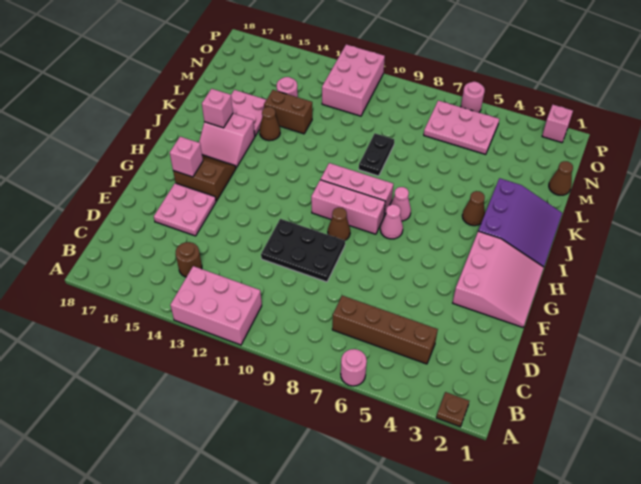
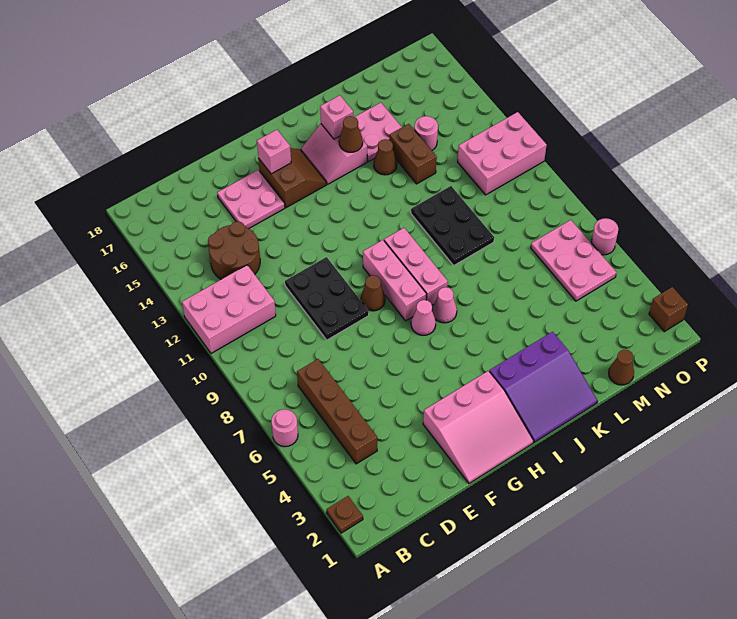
pink 2x3 brick [170,266,262,345] -> pink 2x3 brick turned to [182,265,276,353]
brown 1x1 round brick [176,242,202,277] -> brown 2x2 round brick [208,222,260,279]
brown 1x1 cone [462,191,485,226] -> brown 1x1 cone moved to [339,116,363,152]
black 1x2 plate [359,133,394,176] -> black 2x3 plate [411,186,494,265]
pink 1x1 brick [542,105,573,143] -> brown 1x1 brick [649,287,688,332]

